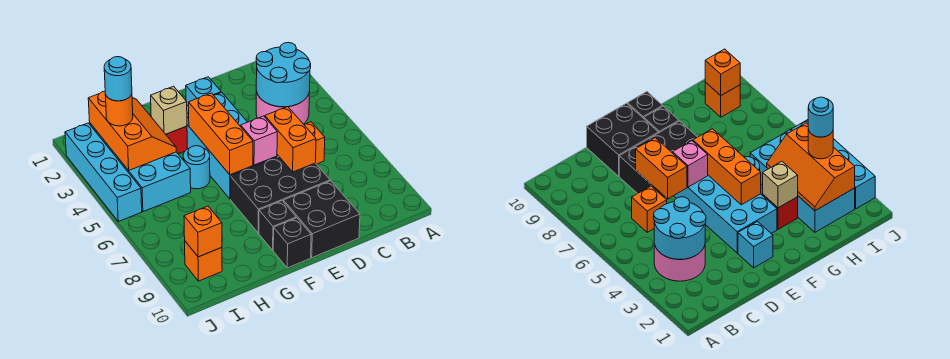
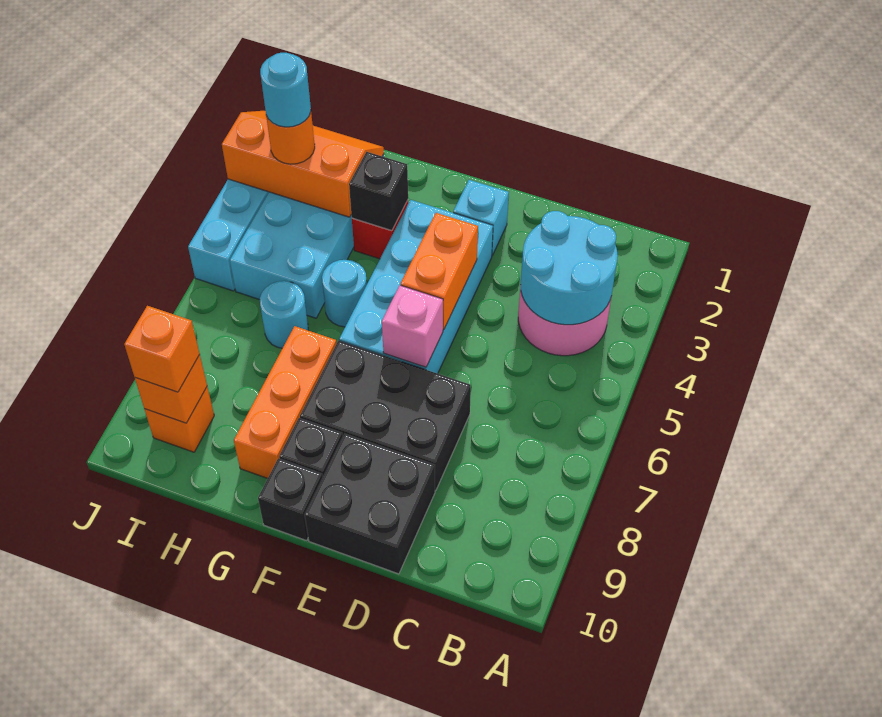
orange 1x1 brick [304,122,325,164] -> orange 1x1 brick moved to [124,306,200,392]
orange 1x2 brick [265,107,316,172] -> orange 1x2 brick moved to [401,213,478,330]
orange 1x3 brick [189,93,253,175] -> orange 1x3 brick moved to [234,326,337,478]
tan 1x1 brick [151,86,187,134] -> black 1x1 brick [349,152,408,231]
orange 2x3 slope [88,91,176,170] -> orange 2x3 slope turned to [222,111,384,217]
none -> cyan 1x1 round brick [260,281,308,348]

